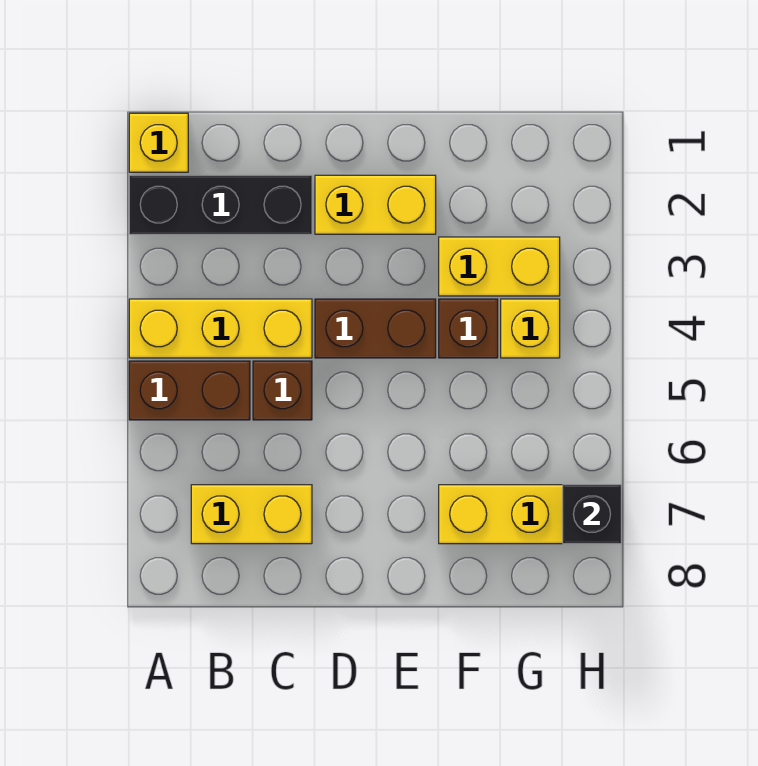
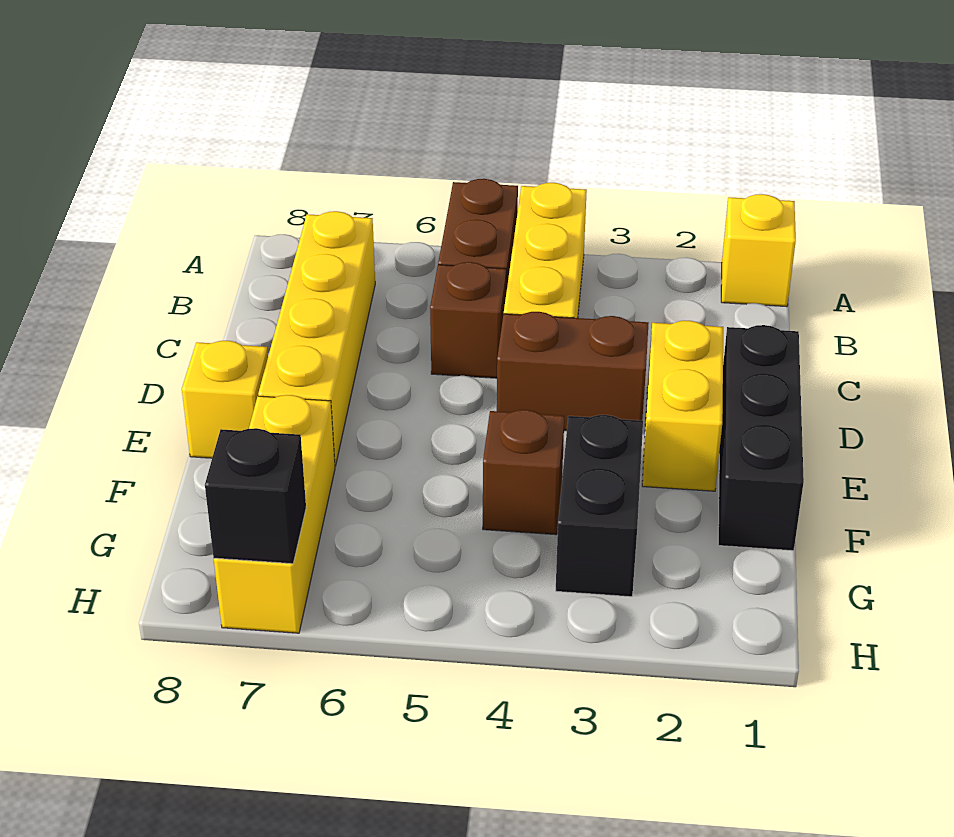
black 1x3 brick [129,175,312,234] -> black 1x3 brick moved to [718,325,804,551]
yellow 1x2 brick [191,485,312,544] -> yellow 1x4 brick [258,211,375,466]
brown 1x2 brick [315,299,436,358] -> brown 1x2 brick turned to [497,312,649,431]
yellow 1x2 brick [439,237,560,296] -> black 1x2 brick [556,415,643,597]
yellow 1x1 brick [501,299,560,358] -> yellow 1x1 brick moved to [182,341,268,458]

